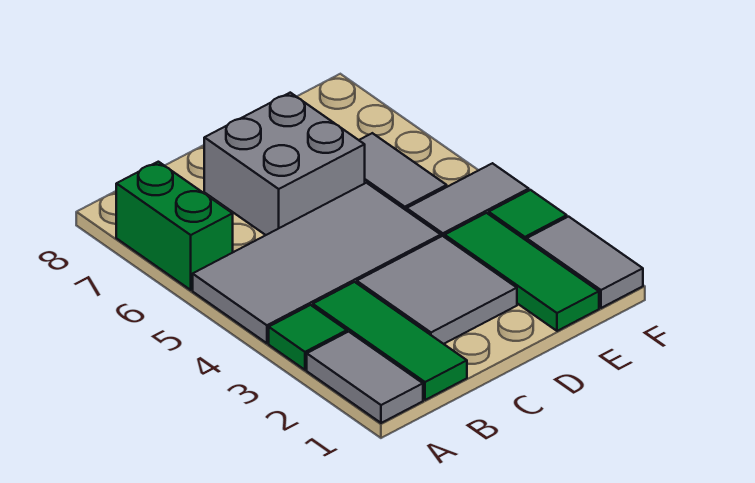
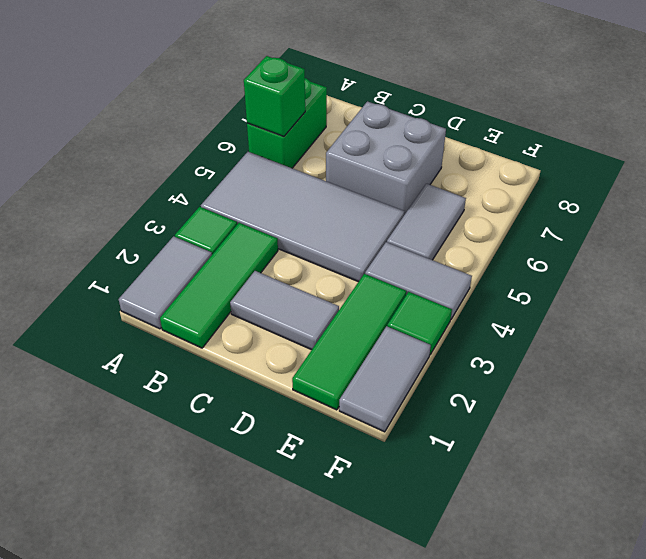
none -> green 1x1 brick [244,56,305,136]
grey 2x2 tile [357,236,517,344] -> grey 1x2 tile [230,271,339,350]

